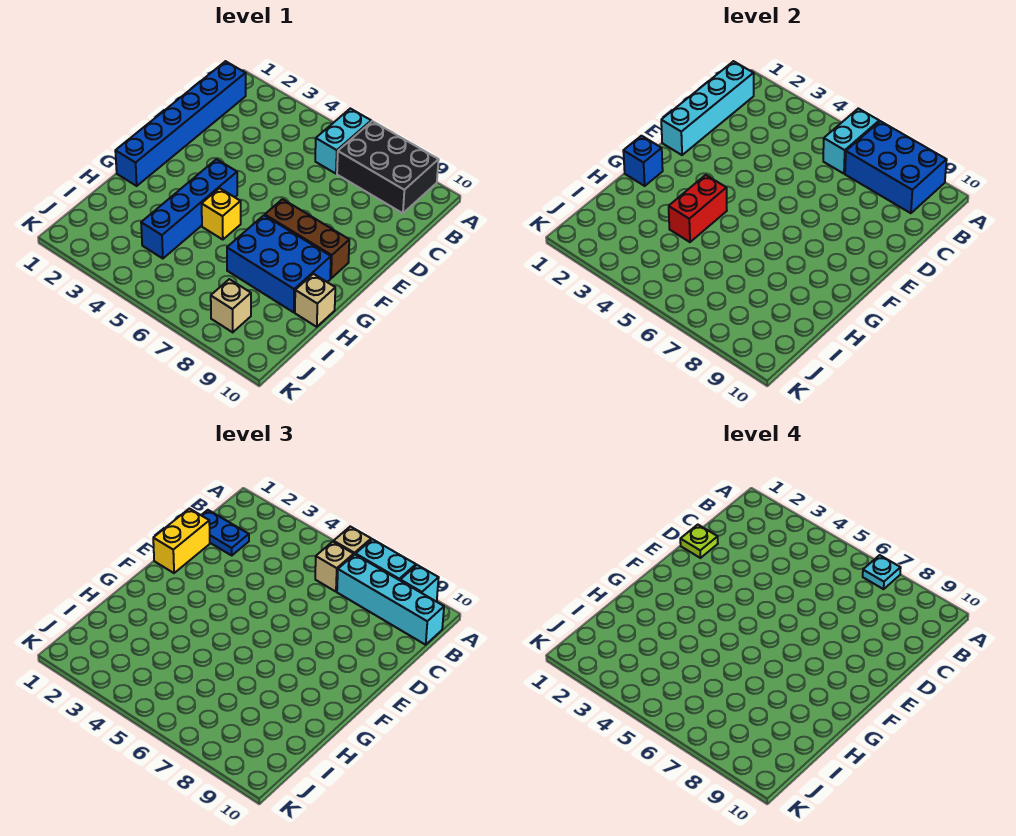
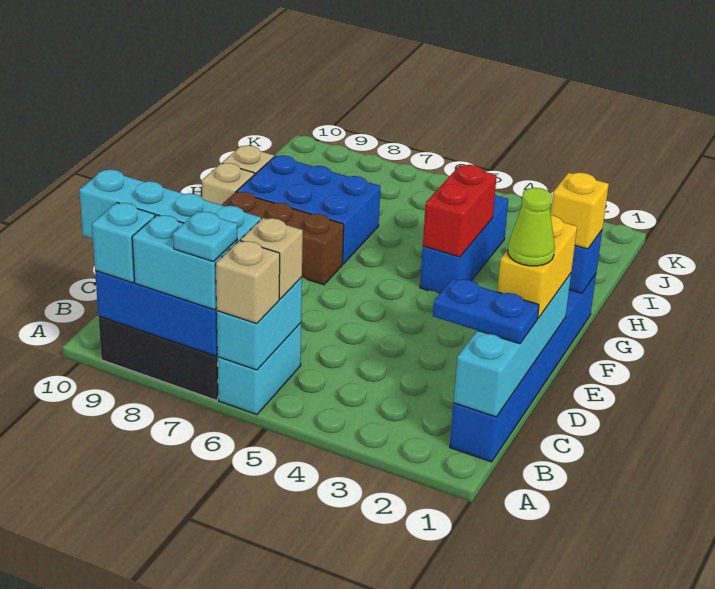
lime 1x1 plate [680,525,718,558] -> lime 1x1 cone [508,188,555,266]
blue 1x4 brick [141,159,237,259] -> blue 1x3 brick [420,195,508,294]
yellow 1x1 brick [202,188,241,240] -> yellow 1x1 brick moved to [551,173,609,249]
tan 1x1 brick [211,279,251,332] -> tan 1x1 brick moved to [202,163,255,205]

